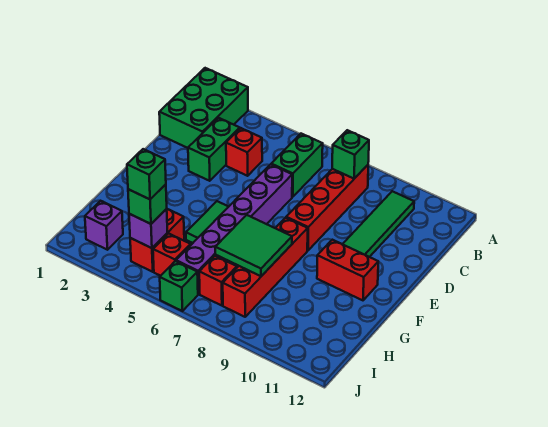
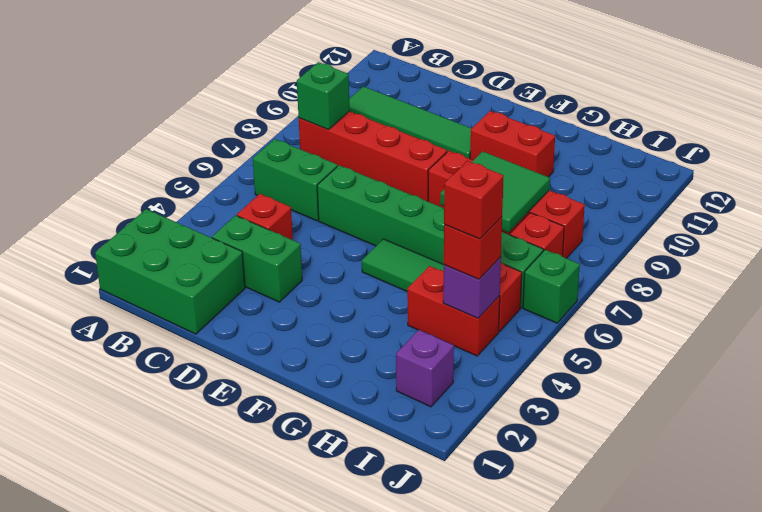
purple 1x6 brick [176,164,292,294] -> green 1x6 brick [317,165,543,308]
red 1x2 brick [317,240,378,300] -> red 1x2 brick turned to [470,111,555,177]
green 1x1 brick [128,184,167,224] -> red 1x1 brick [444,217,502,279]
green 1x1 brick [127,149,166,199] -> red 1x1 brick [444,161,504,239]

